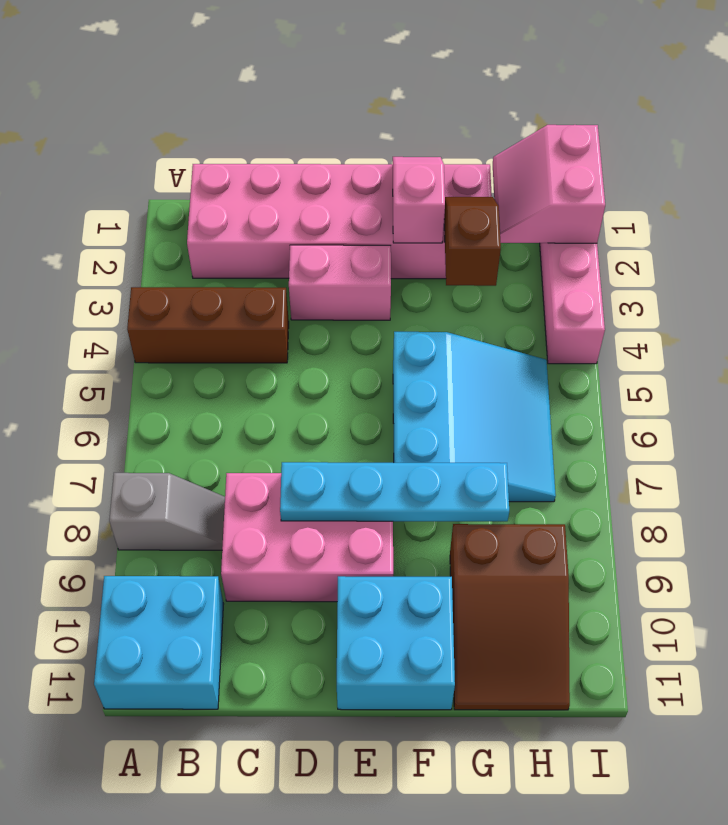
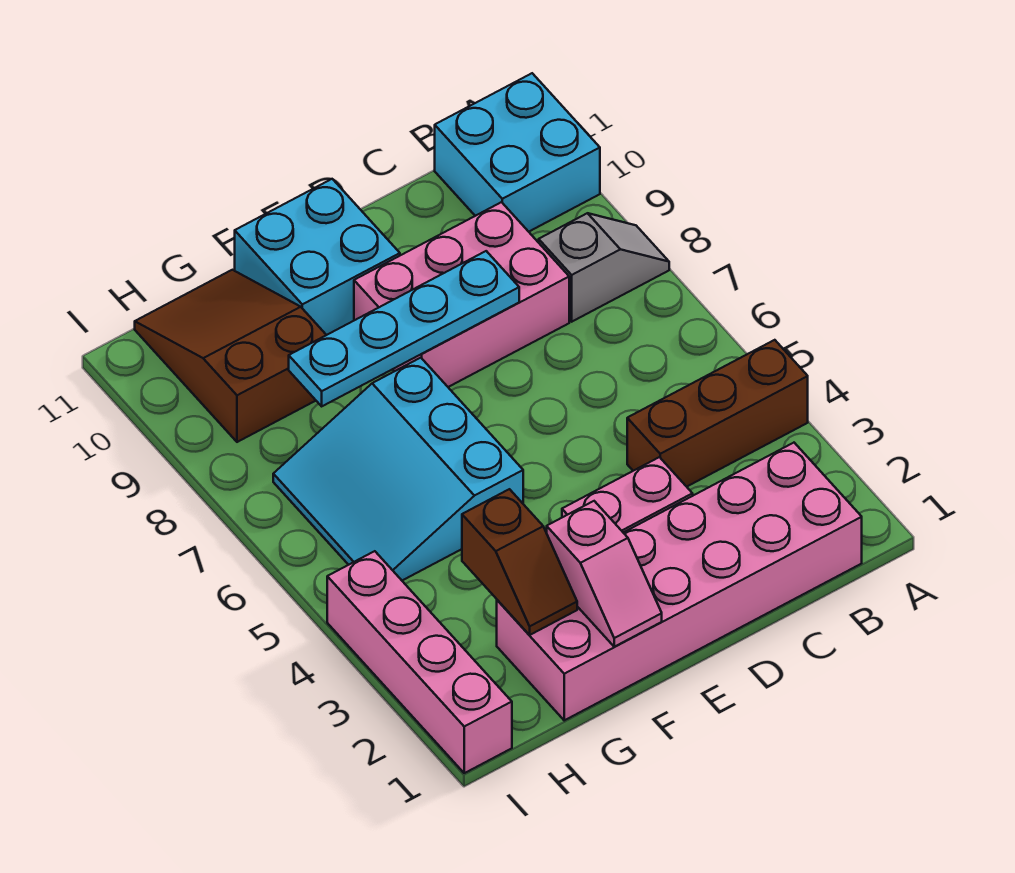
grey 1x2 slope [109,473,225,550] -> grey 1x2 slope turned to [539,213,669,322]
pink 2x2 slope [493,125,605,243] -> none

